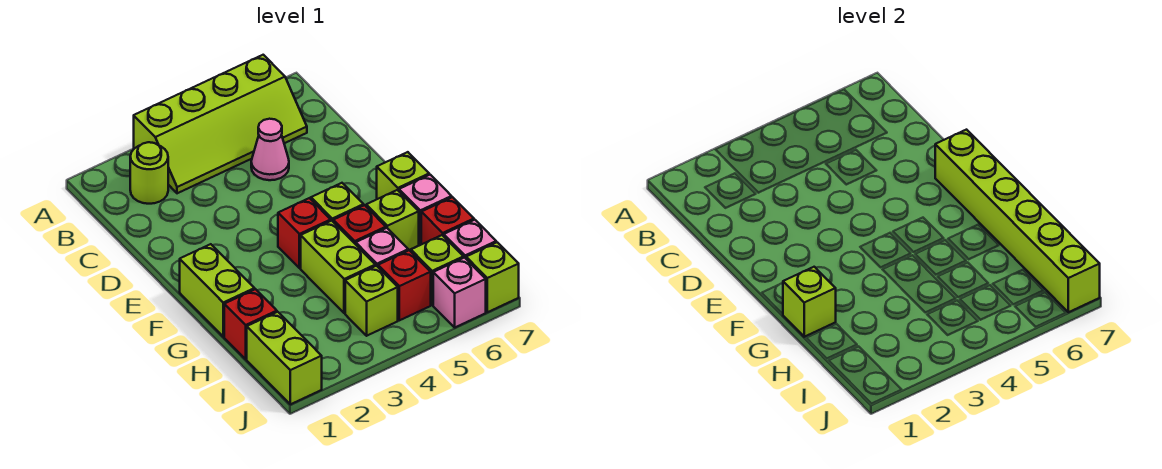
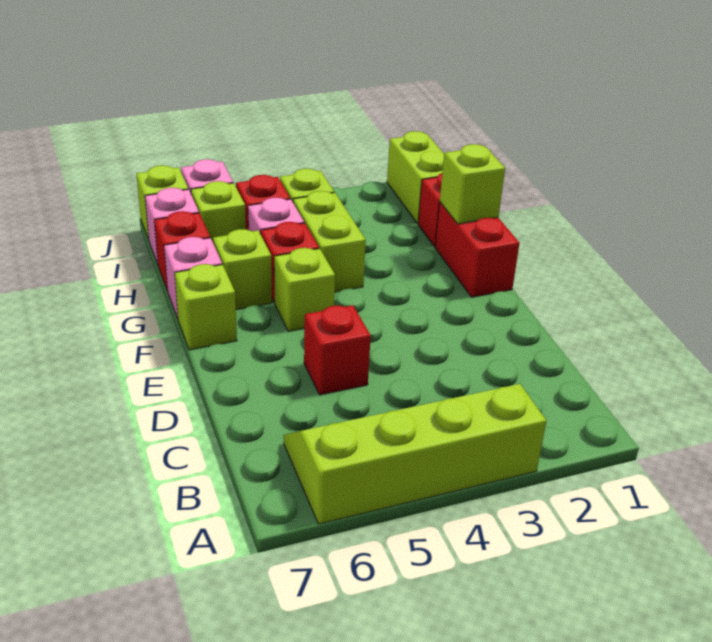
lime 1x1 round brick [130,142,168,204] -> none
pink 1x1 cone [251,119,289,180] -> none
lime 1x6 brick [935,130,1100,312] -> none
lime 1x2 brick [180,244,255,337] -> red 1x2 brick [435,202,519,297]
red 1x1 brick [278,198,331,268] -> red 1x1 brick moved to [304,305,371,395]

